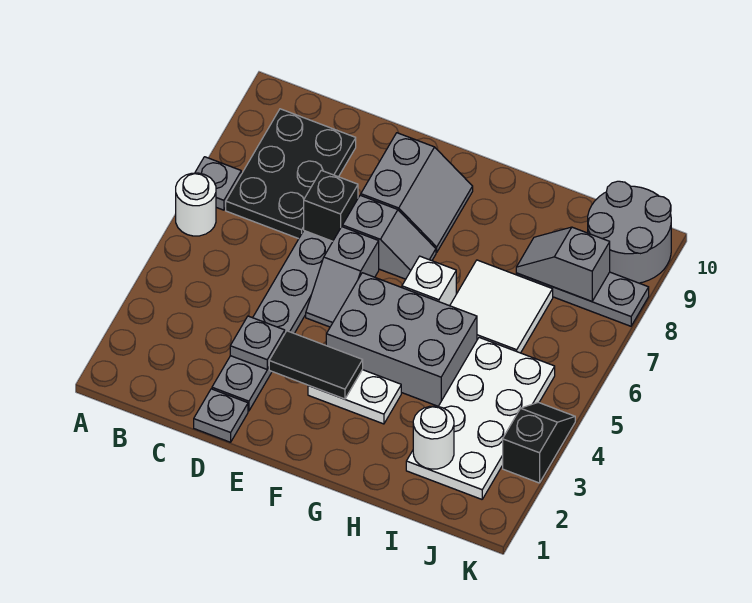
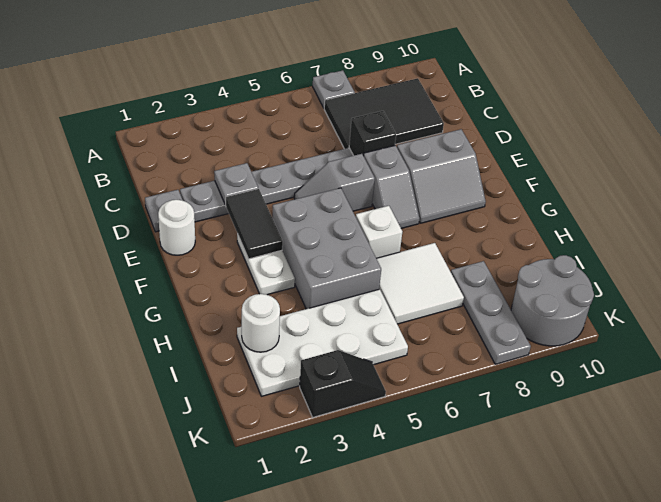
white 1x1 round brick [176,173,216,236] -> white 1x1 round brick moved to [158,200,195,255]
black 2x3 plate [226,109,356,239] -> black 2x3 tile [324,78,444,149]
grey 1x2 slope [516,227,610,301] -> none

